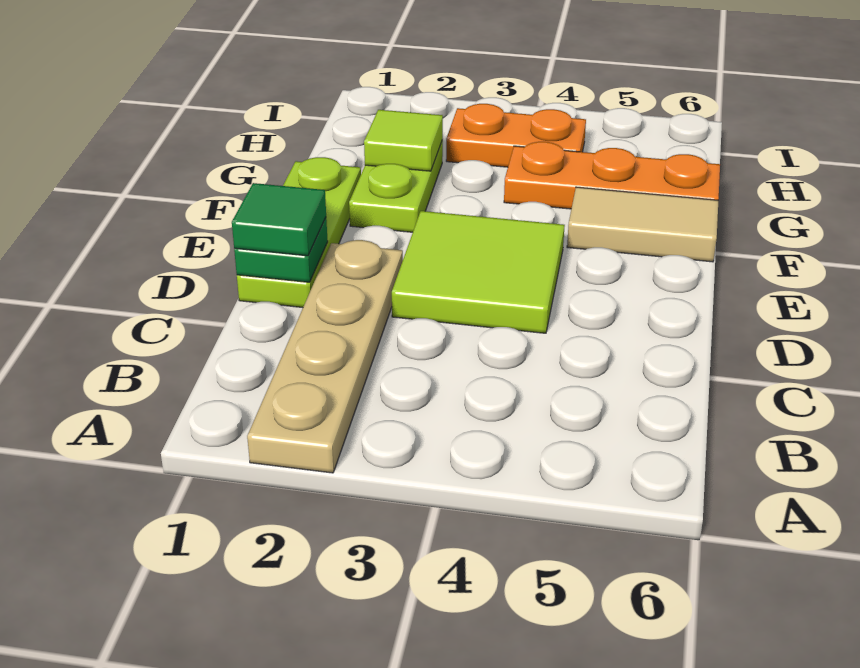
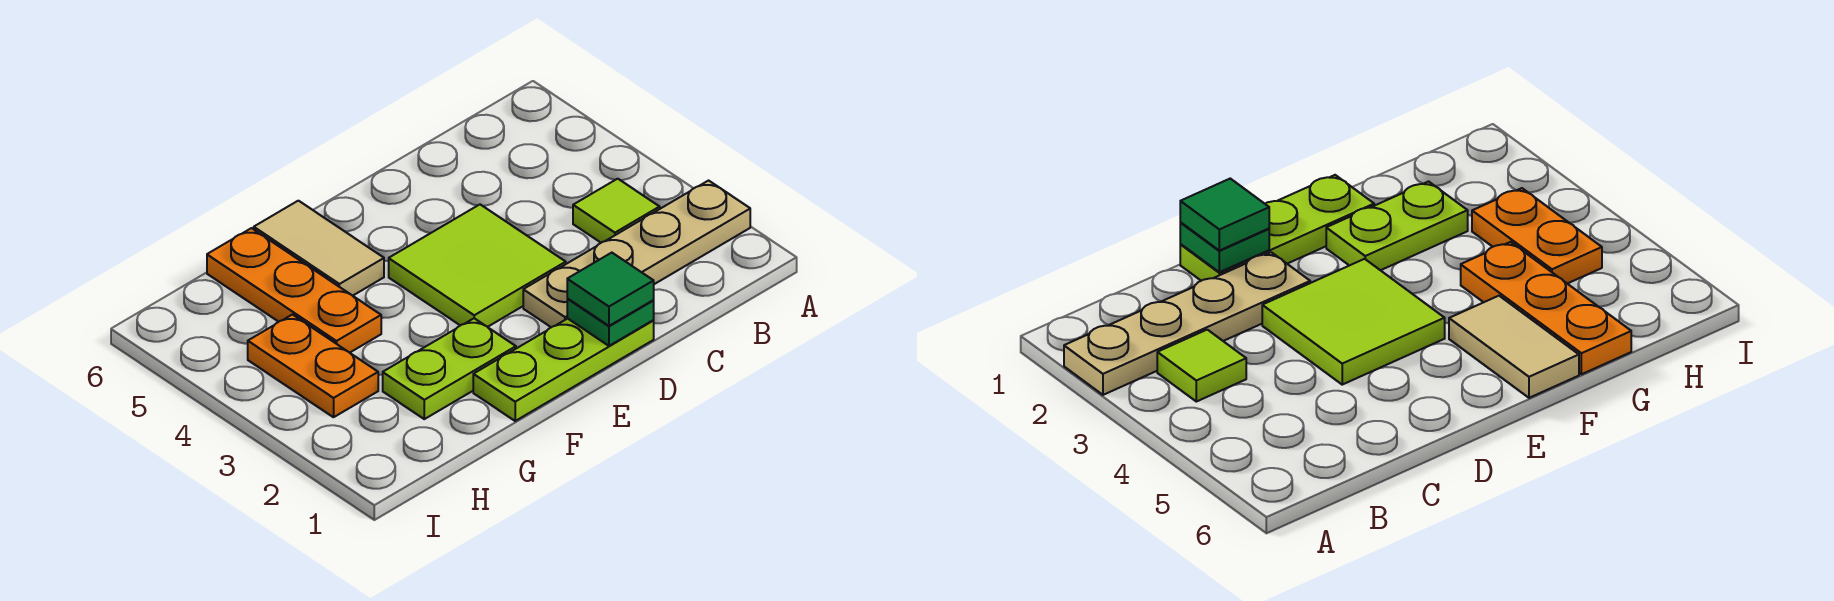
lime 1x1 tile [364,110,443,171] -> lime 1x1 tile moved to [573,179,660,243]

